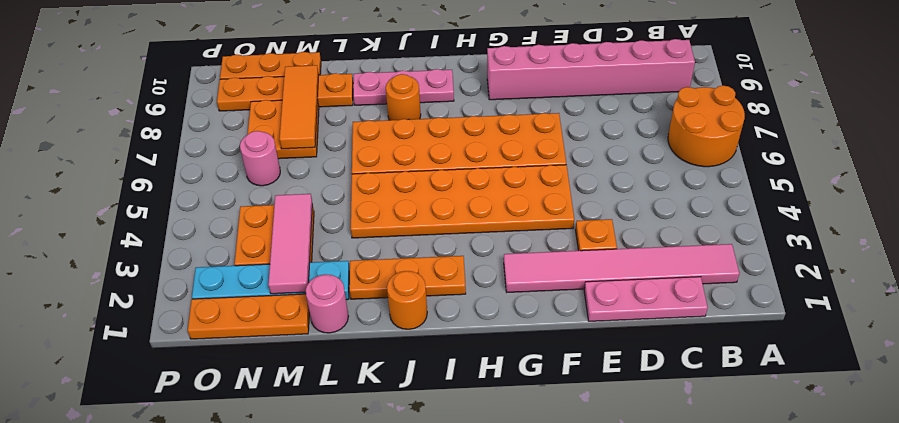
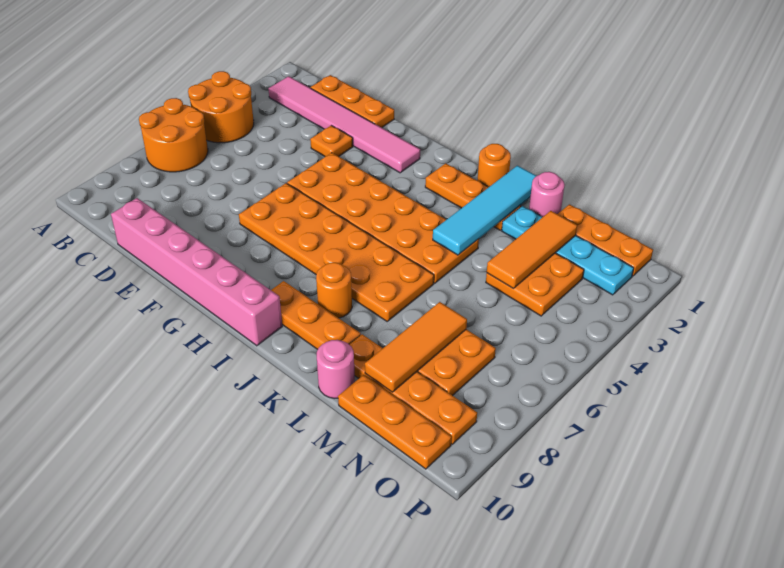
none -> orange 2x2 round brick [188,71,254,143]
pink 1x6 brick [487,39,695,100] -> pink 1x6 brick moved to [111,198,282,346]
pink 1x3 plate [584,277,708,321] -> orange 1x3 plate [310,75,394,128]
pink 1x3 plate [353,69,454,105] -> orange 1x3 plate [271,281,361,349]
none -> cyan 1x4 tile [433,166,536,255]
pink 1x3 tile [268,194,312,294] -> orange 1x3 tile [487,211,577,288]
pink 1x1 round brick [240,131,280,186] -> pink 1x1 round brick moved to [317,340,355,399]

